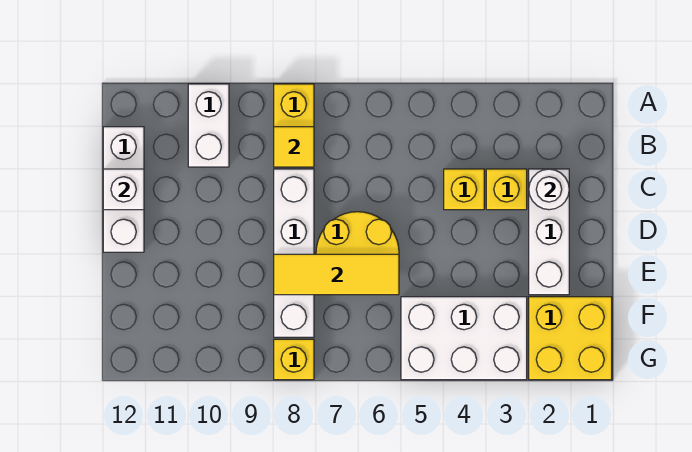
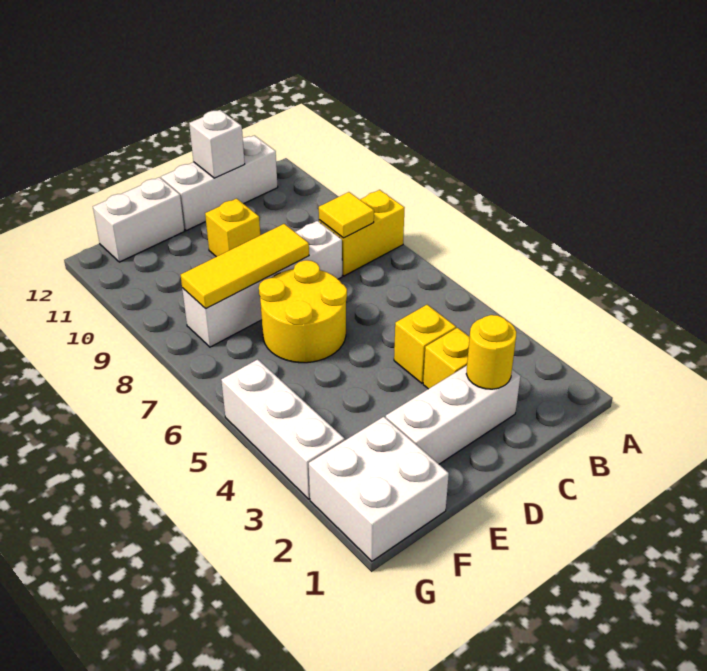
white 1x2 brick [188,84,229,167] -> white 1x2 brick moved to [93,177,184,262]
white 1x1 round brick [529,169,569,210] -> yellow 1x1 round brick [466,315,516,389]
yellow 1x3 tile [274,254,399,295] -> yellow 1x3 tile turned to [181,224,309,309]
yellow 2x2 brick [529,297,612,380] -> white 2x2 brick [309,417,449,561]
white 2x3 brick [401,297,527,380] -> white 1x3 brick [221,359,345,499]
yellow 1x1 brick [274,339,314,380] -> yellow 1x1 brick moved to [205,199,260,257]

